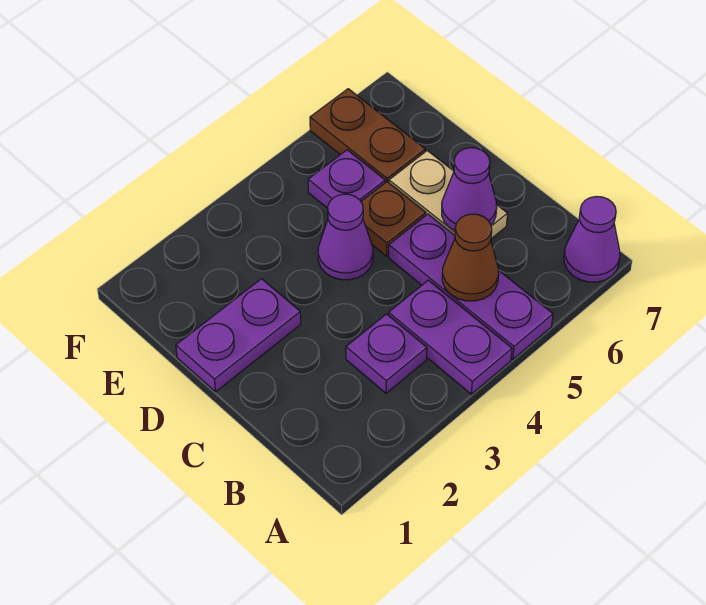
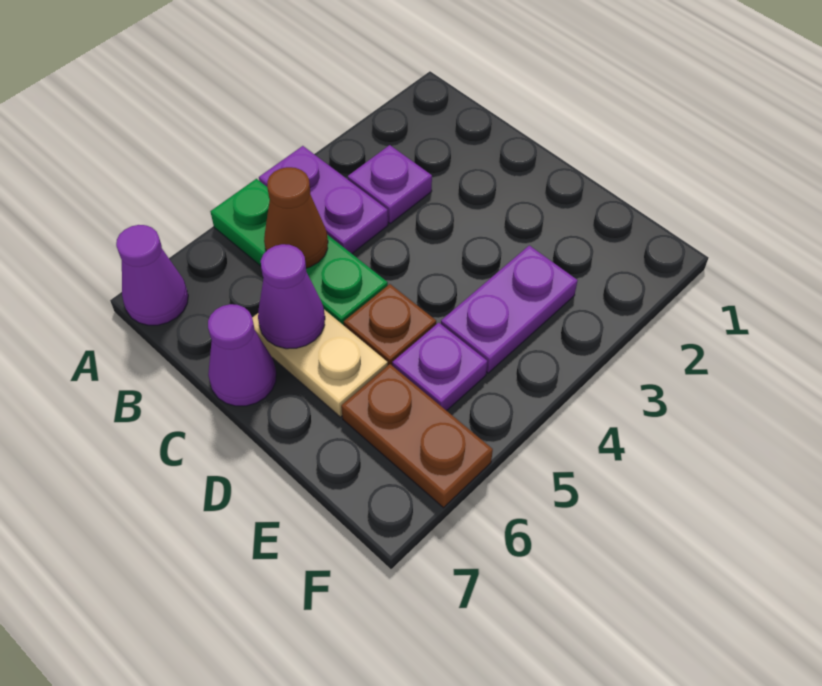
purple 1x3 plate [389,214,553,359] -> green 1x3 plate [210,179,388,325]
purple 1x2 plate [176,279,301,392] -> purple 1x2 plate moved to [441,245,578,373]
purple 1x1 cone [318,194,373,280] -> purple 1x1 cone moved to [208,304,276,406]

